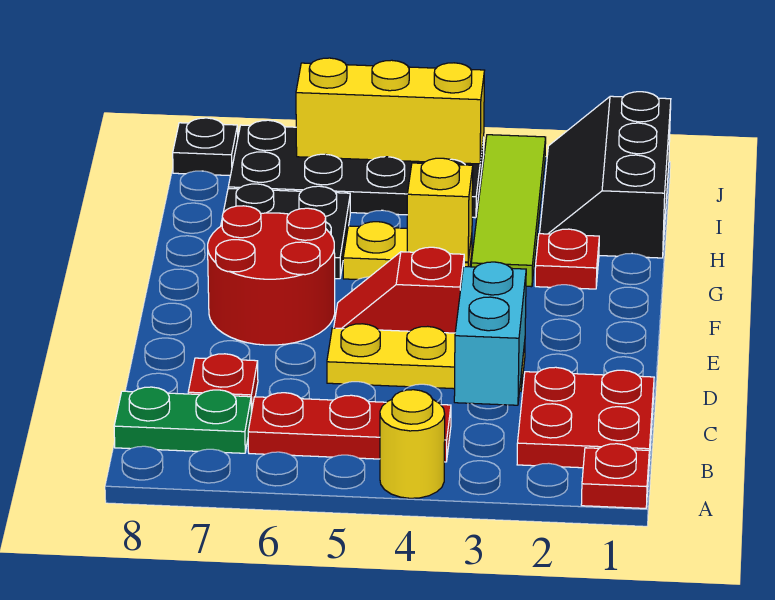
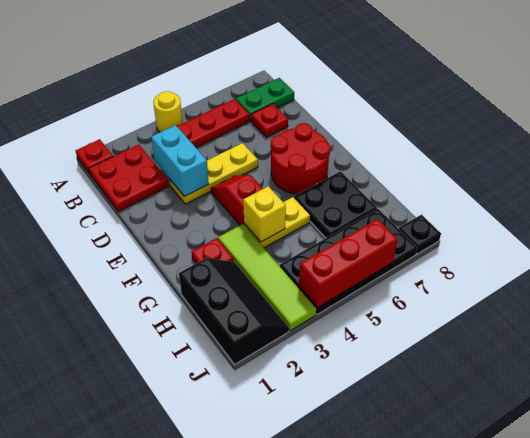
red 1x2 slope [334,247,464,333] -> red 1x2 slope turned to [211,175,263,225]
yellow 1x3 brick [296,58,485,164] -> red 1x3 brick [299,219,398,308]

